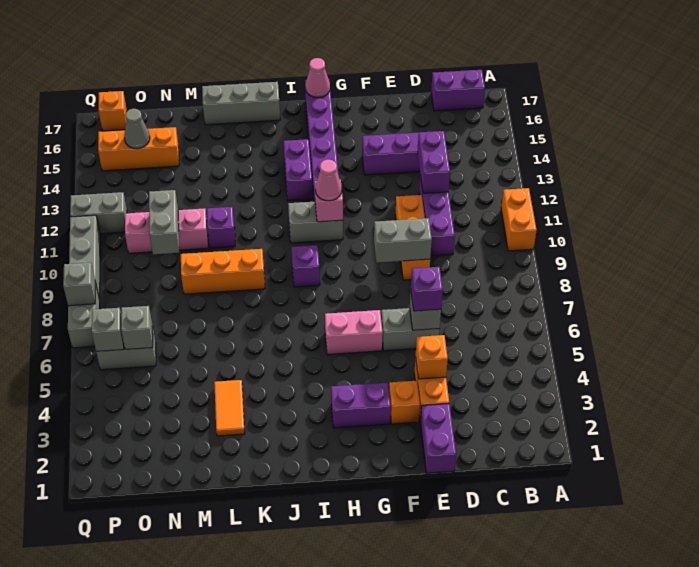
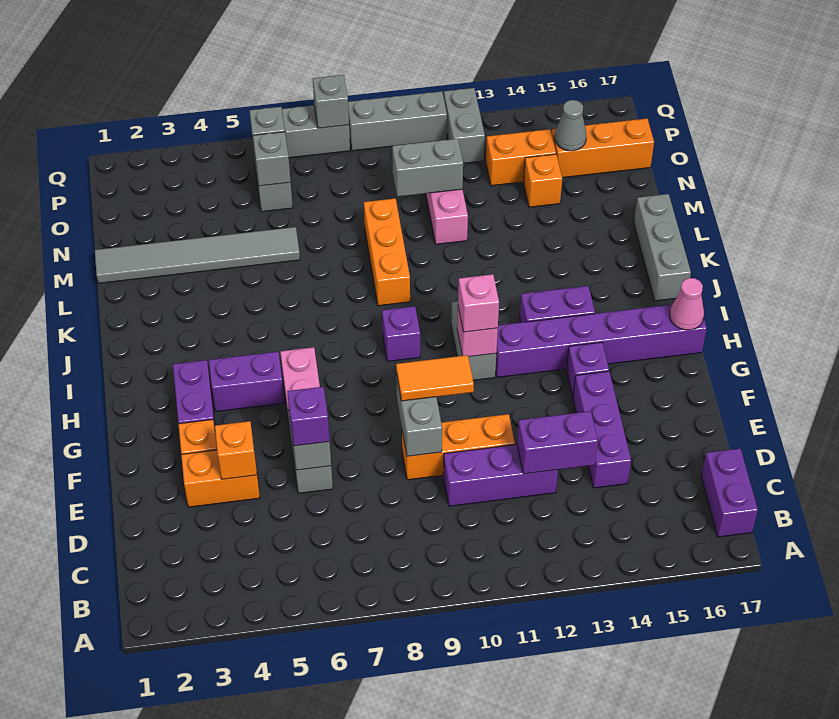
orange 1x2 brick [501,188,537,251] -> orange 1x2 brick moved to [486,129,556,186]
purple 1x2 brick [420,404,456,473] -> purple 1x2 brick moved to [209,352,285,411]
pink 1x1 cone [315,159,342,201] -> pink 1x1 brick [458,274,499,332]
orange 1x2 tile [214,380,245,436] -> orange 1x2 tile moved to [396,355,474,401]
purple 1x1 brick [207,207,235,248] -> purple 1x1 brick moved to [566,342,609,397]
none -> grey 1x6 tile [95,227,300,283]
orange 1x3 brick [98,127,179,171] -> orange 1x3 brick turned to [552,119,654,178]
orange 1x1 brick [99,91,127,131] -> orange 1x1 brick moved to [524,154,562,207]

